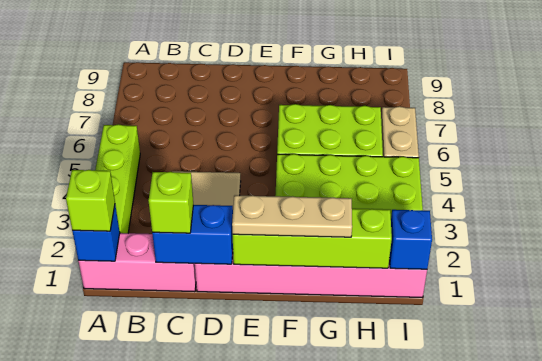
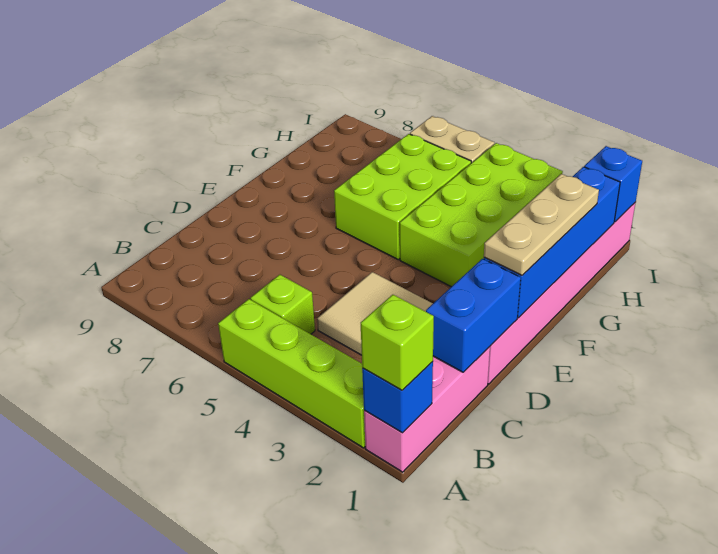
lime 1x1 brick [149,172,193,233] -> lime 1x1 brick moved to [250,275,315,334]
lime 1x4 brick [233,209,392,268] -> blue 1x4 brick [484,167,620,318]

